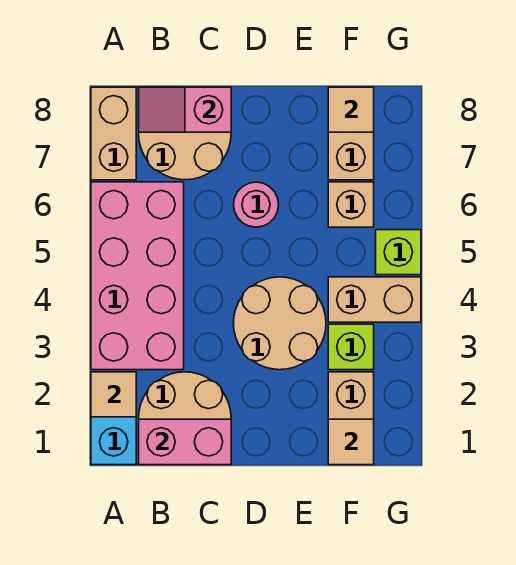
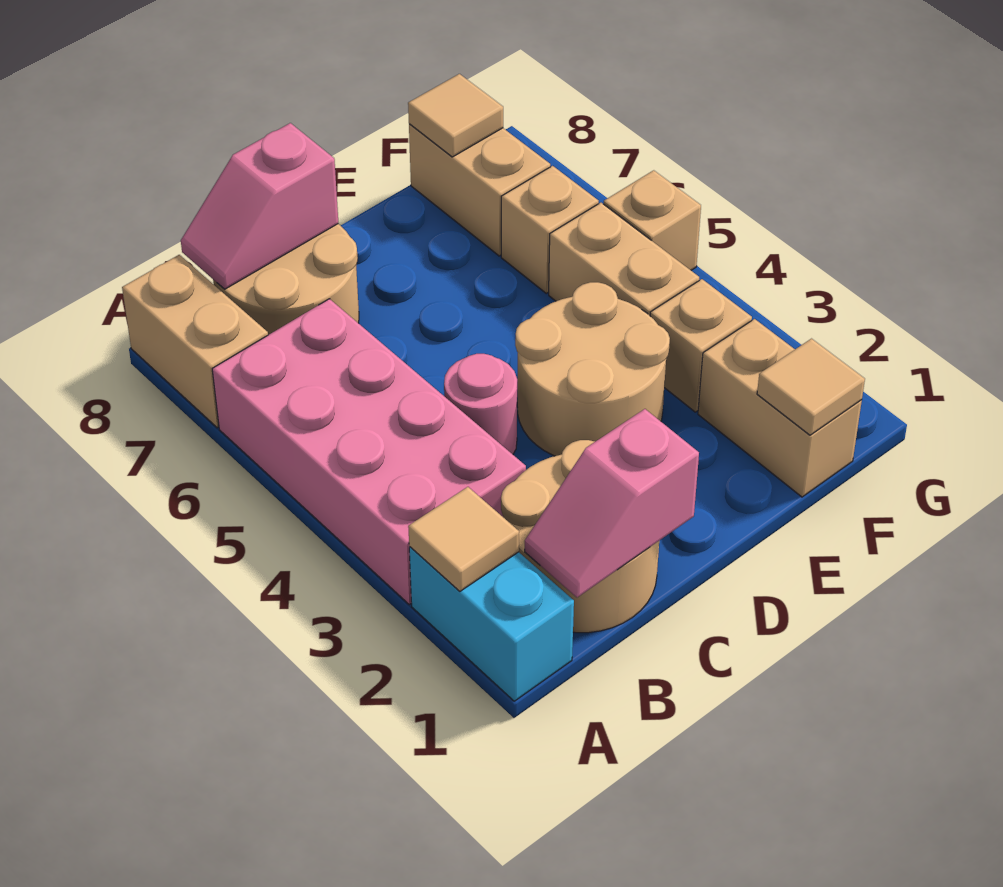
pink 1x2 brick [139,419,231,465] -> pink 1x2 slope [525,409,699,598]
pink 1x1 round brick [234,182,279,227] -> pink 1x1 round brick moved to [444,354,517,454]
lime 1x1 brick [328,324,374,370] -> tan 1x1 brick [650,279,752,412]
tan 1x2 brick [328,277,421,322] -> tan 1x2 brick turned to [549,203,699,315]
lime 1x1 brick [376,230,421,275] -> tan 1x1 brick [603,170,701,270]

